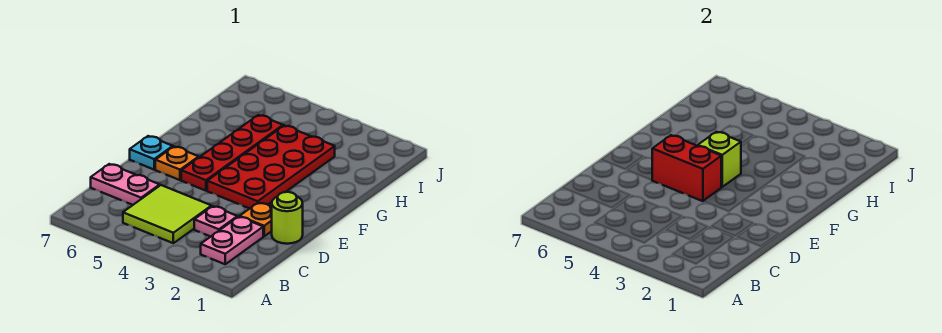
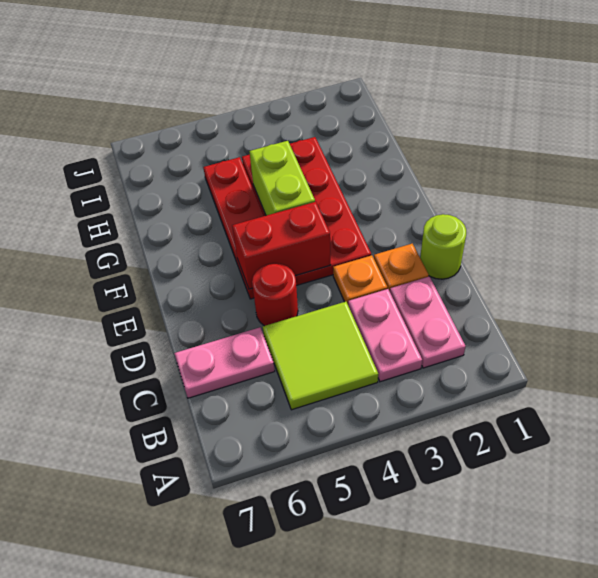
pink 1x1 plate [194,206,237,237] -> pink 1x2 plate [348,289,422,382]
none -> red 1x1 round brick [252,263,298,326]
orange 1x1 plate [155,147,199,180] -> orange 1x1 plate moved to [333,255,387,304]
cyan 1x1 plate [130,136,173,169] -> none
lime 1x1 brick [698,132,741,187] -> lime 1x2 brick [249,141,315,215]

